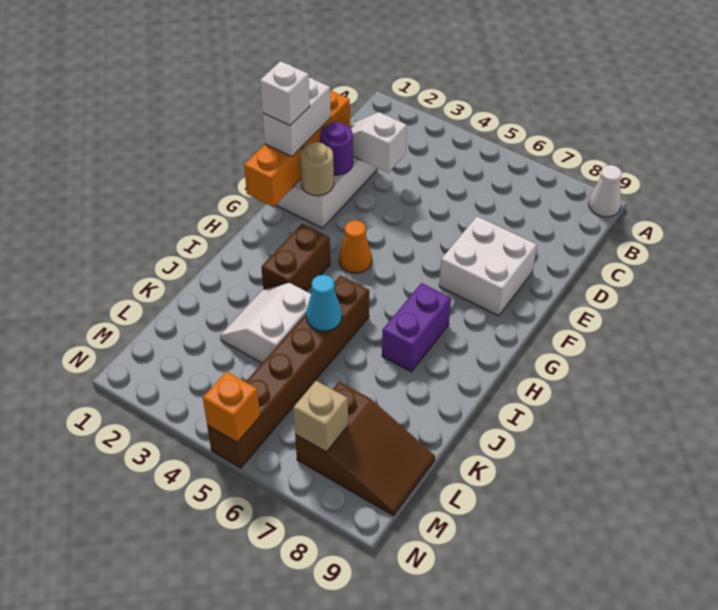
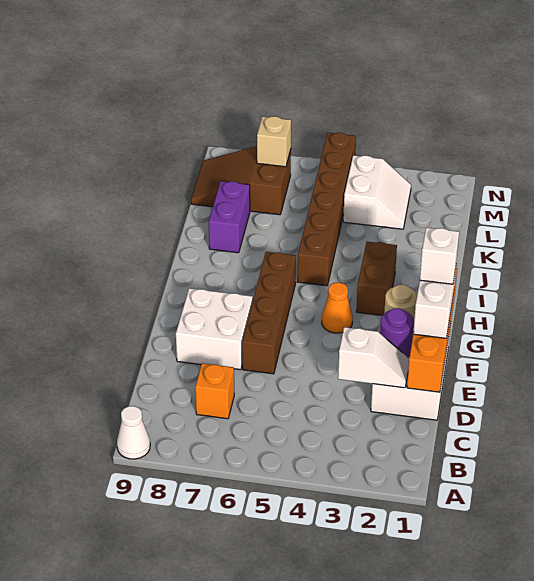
none -> brown 1x4 brick [242,252,296,374]
purple 1x2 brick [382,283,451,372] -> purple 1x2 brick moved to [209,181,250,253]
white 2x2 slope [220,283,311,363] -> white 2x2 slope moved to [343,155,411,229]
cyan 1x1 cone [306,275,342,331] -> none
orange 1x1 brick [203,372,260,442] -> orange 1x1 brick moved to [195,363,234,419]

